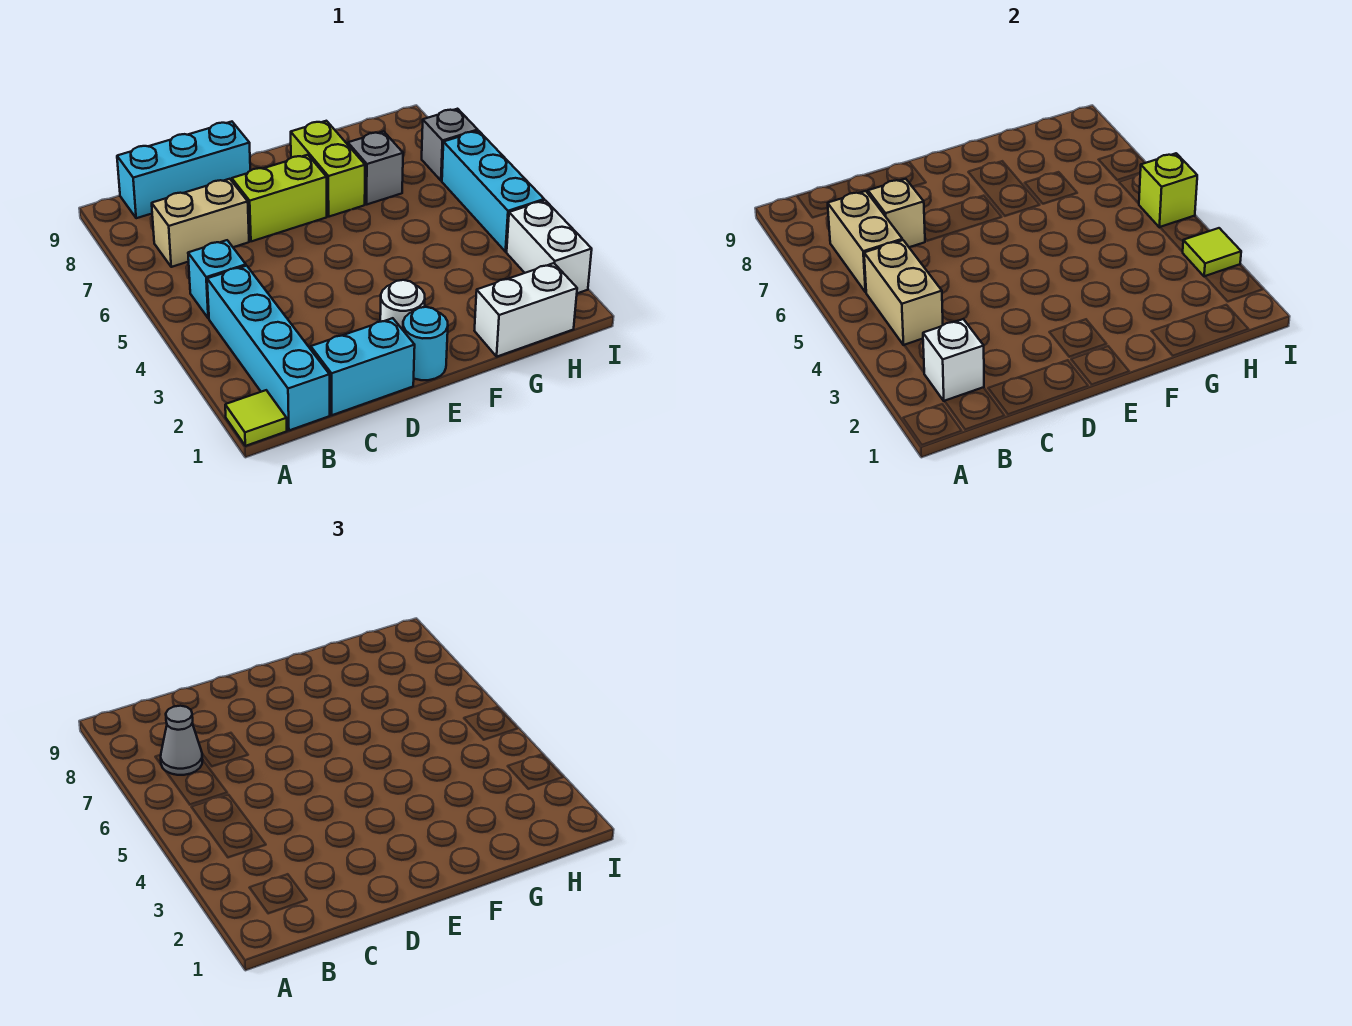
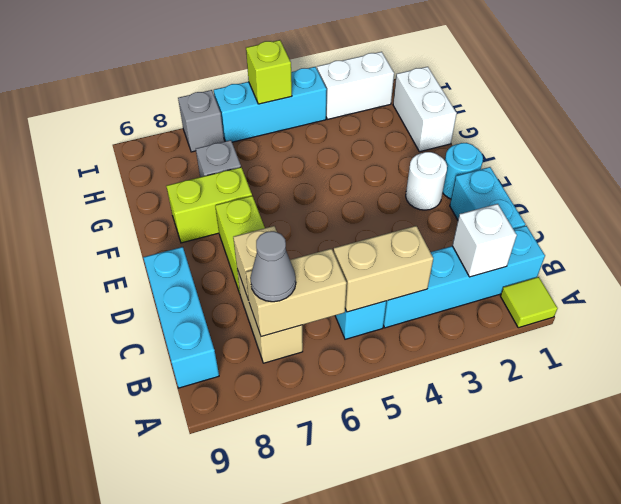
lime 1x1 tile [1183,228,1241,277] -> none

